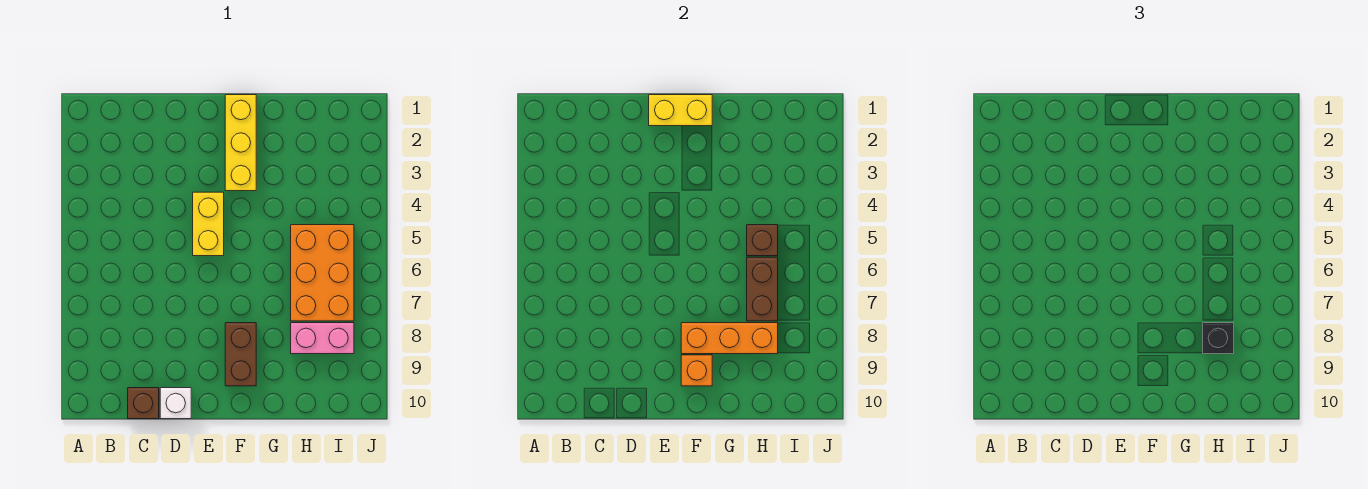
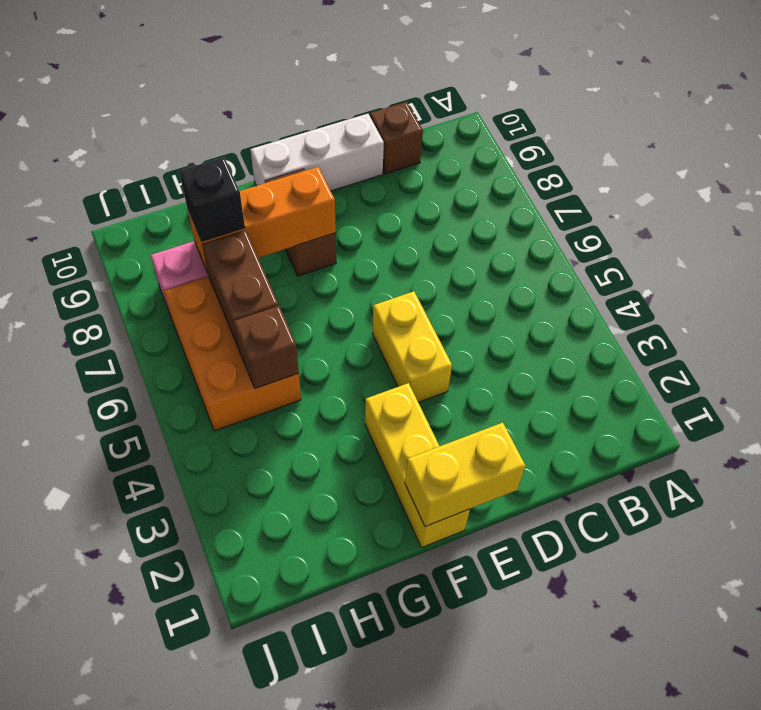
white 1x1 brick [160,388,191,419] -> white 1x3 brick [250,114,384,191]
orange 1x1 brick [681,355,712,386] -> none

